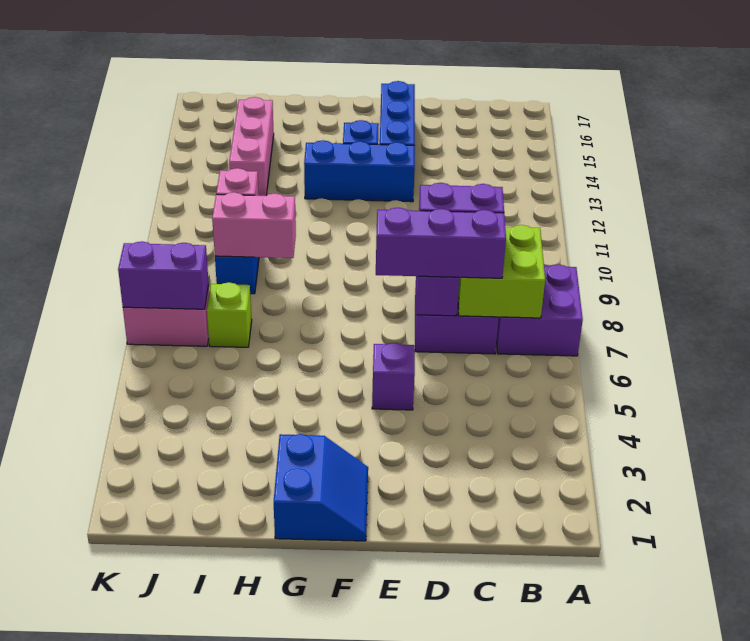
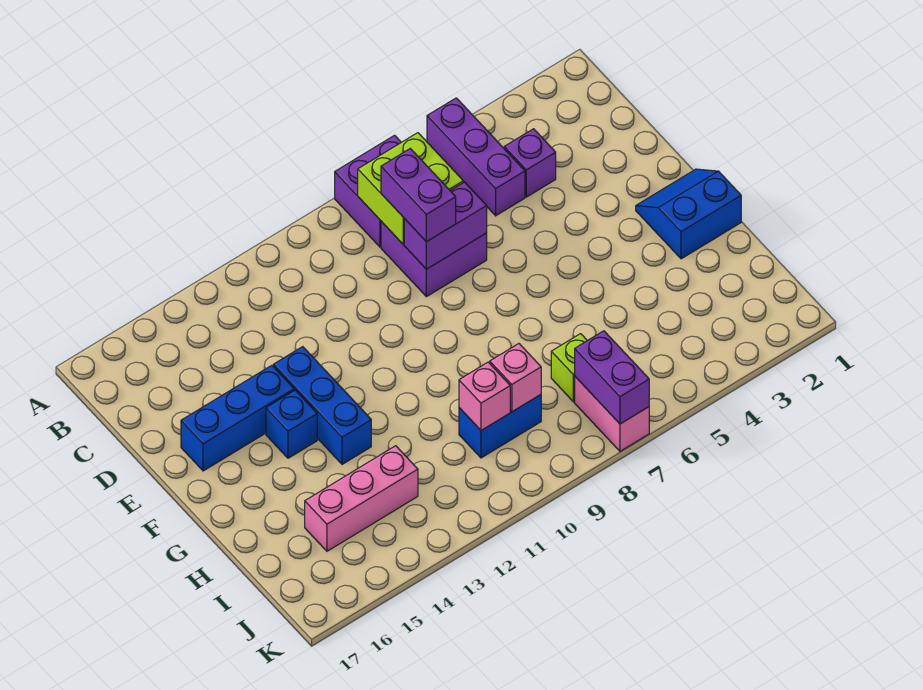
purple 1x3 brick [376,208,506,278] -> purple 1x3 brick moved to [427,98,525,216]
purple 1x1 brick [372,343,415,410] -> purple 1x1 brick moved to [504,129,556,197]
pink 1x2 brick [212,192,296,258] -> pink 1x1 brick [490,344,541,412]

